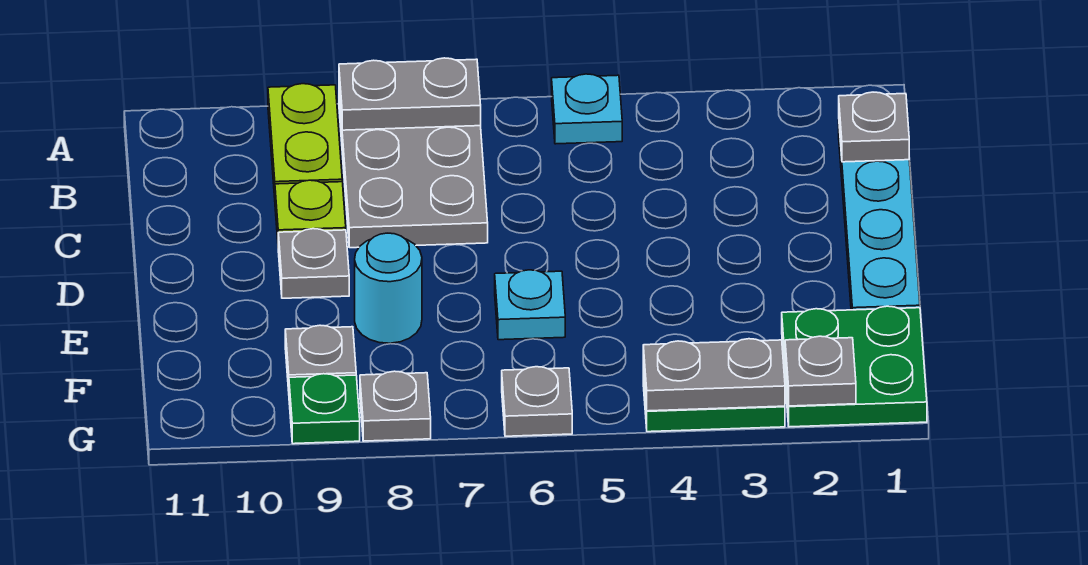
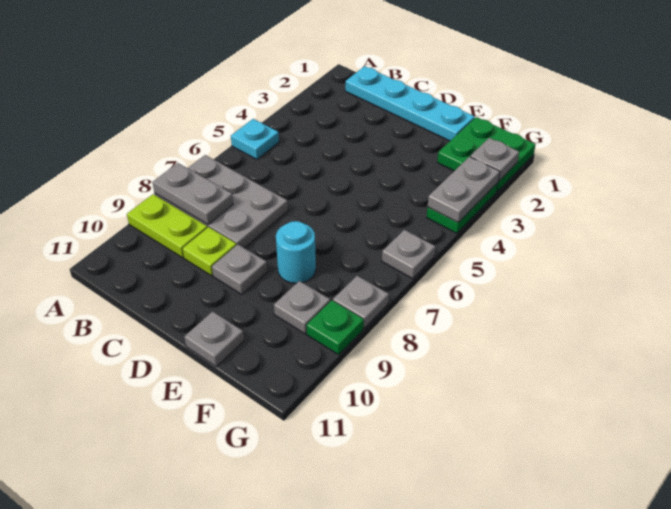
grey 1x2 plate [339,58,481,130] -> grey 1x2 plate turned to [152,163,233,224]
grey 1x1 plate [839,92,909,162] -> grey 1x1 plate moved to [184,312,244,367]
cyan 1x1 plate [495,270,565,340] -> none

